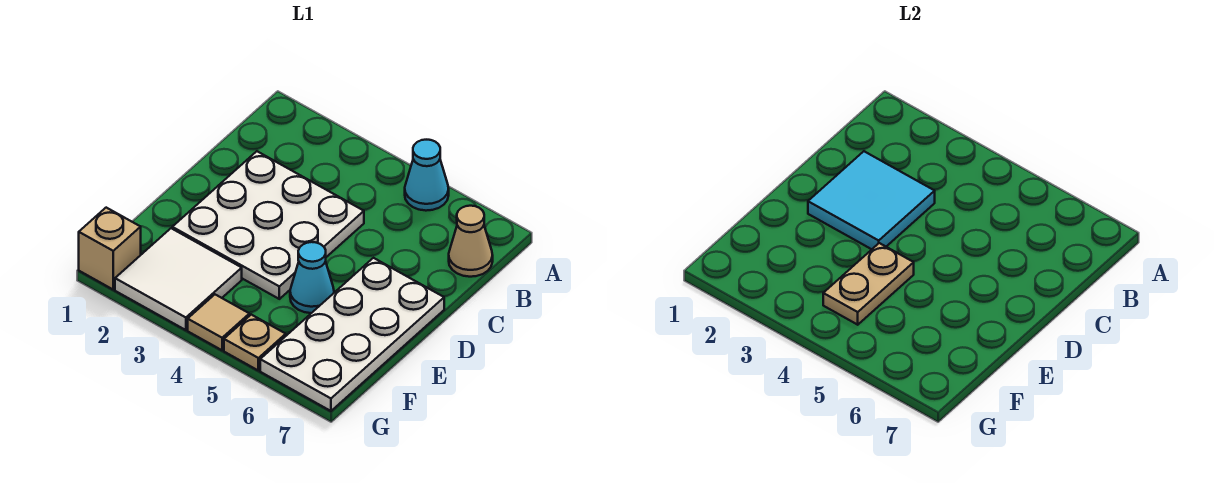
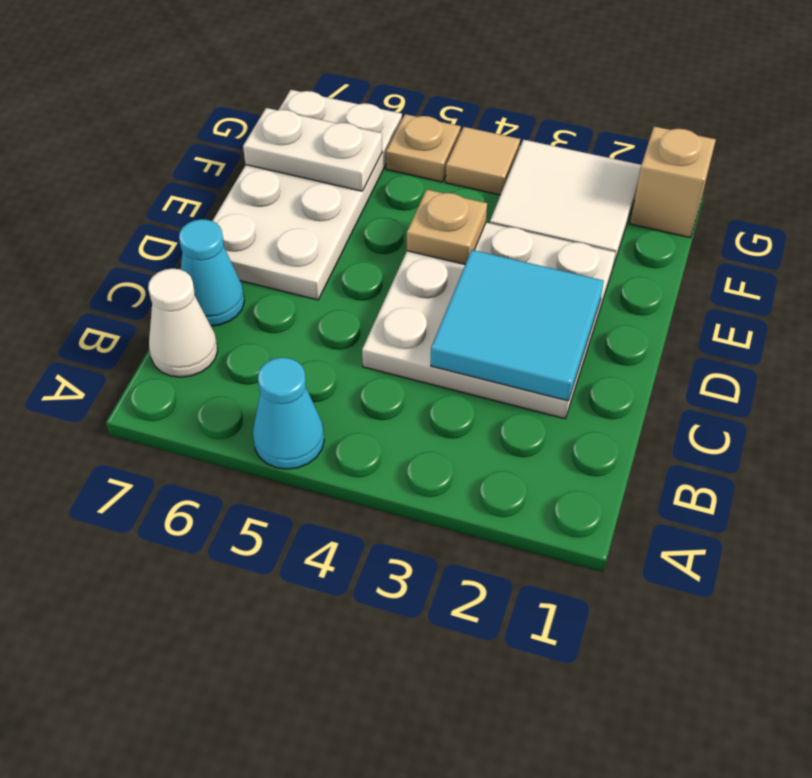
tan 1x1 cone [449,206,493,277] -> white 1x1 cone [148,268,218,377]
tan 1x2 plate [823,243,914,325] -> tan 1x1 plate [407,190,487,264]
cyan 1x1 cone [290,242,334,313] -> cyan 1x1 cone moved to [179,219,244,326]
none -> white 1x2 plate [243,108,382,191]

